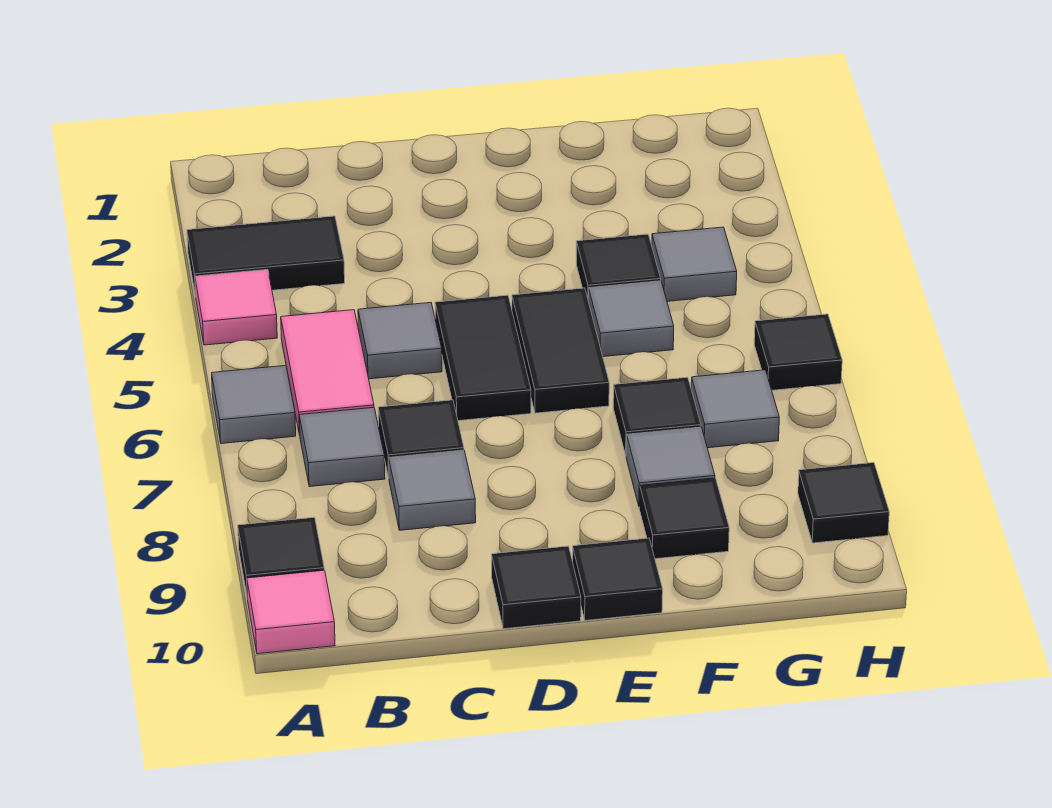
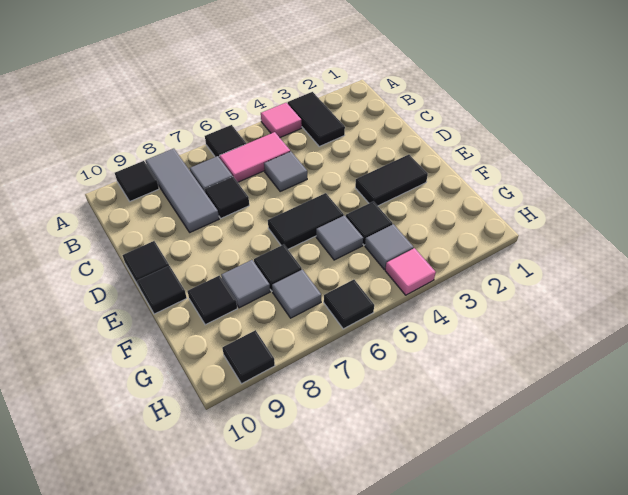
grey 1x1 tile [212,365,296,444] -> black 1x1 tile [205,125,246,158]
pink 1x1 tile [247,570,335,654] -> pink 1x1 tile moved to [385,248,436,295]
grey 1x1 tile [389,450,476,530] -> grey 1x3 tile [146,149,219,232]
black 1x2 tile [435,295,531,421] -> black 1x2 tile moved to [355,155,428,206]

